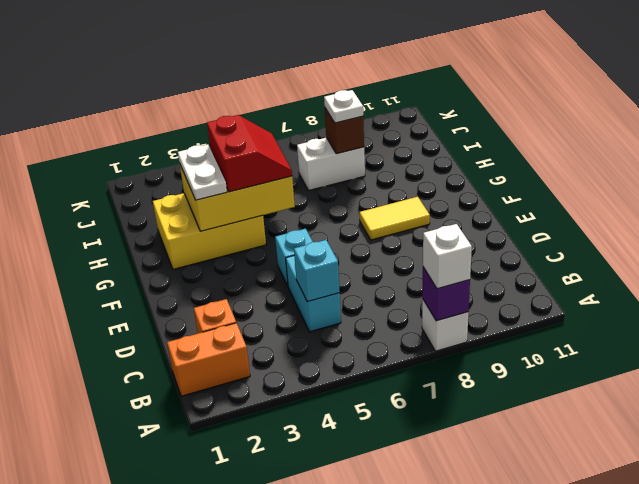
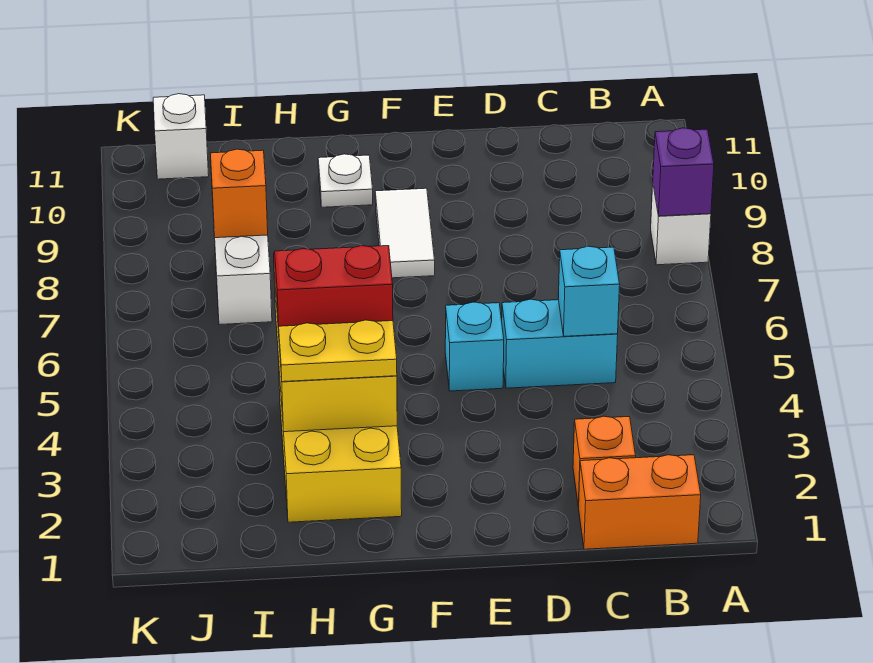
white 1x1 brick [423,224,472,289] -> white 1x1 brick moved to [153,94,209,179]
orange 1x2 brick [167,323,250,396] -> orange 1x2 brick turned to [579,455,701,549]
yellow 1x2 tile [360,197,430,240] -> white 1x2 tile [375,188,435,278]
white 1x2 plate [178,145,227,200] -> yellow 1x2 plate [279,320,397,382]
brown 1x1 brick [325,108,364,154] -> orange 1x1 brick [210,149,268,238]
white 1x1 plate [324,90,363,123] -> white 1x1 plate moved to [318,154,373,207]

